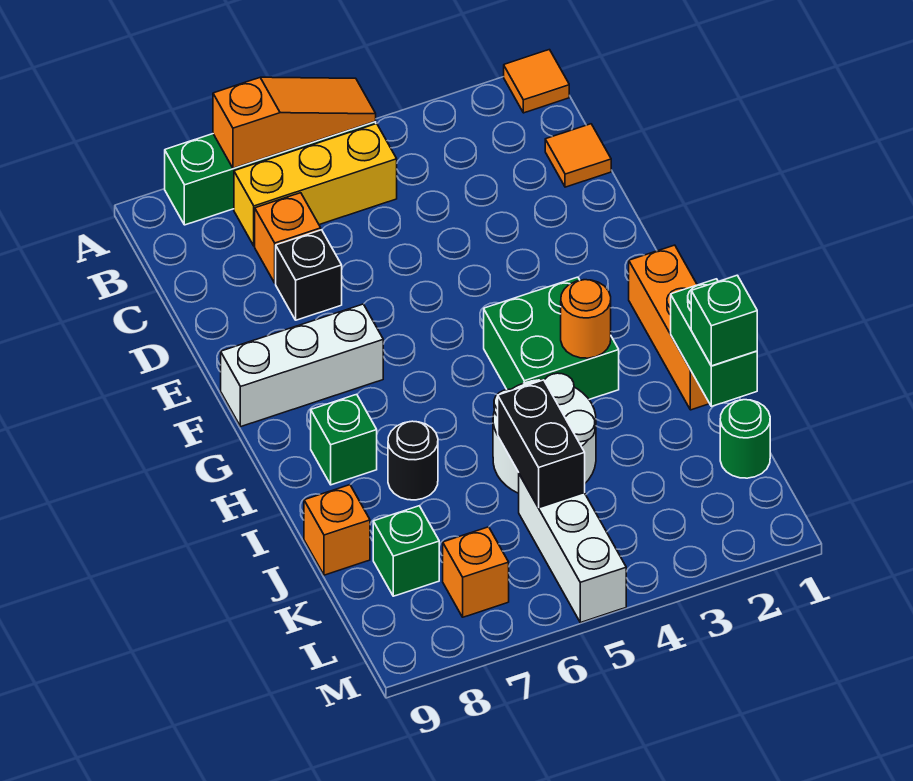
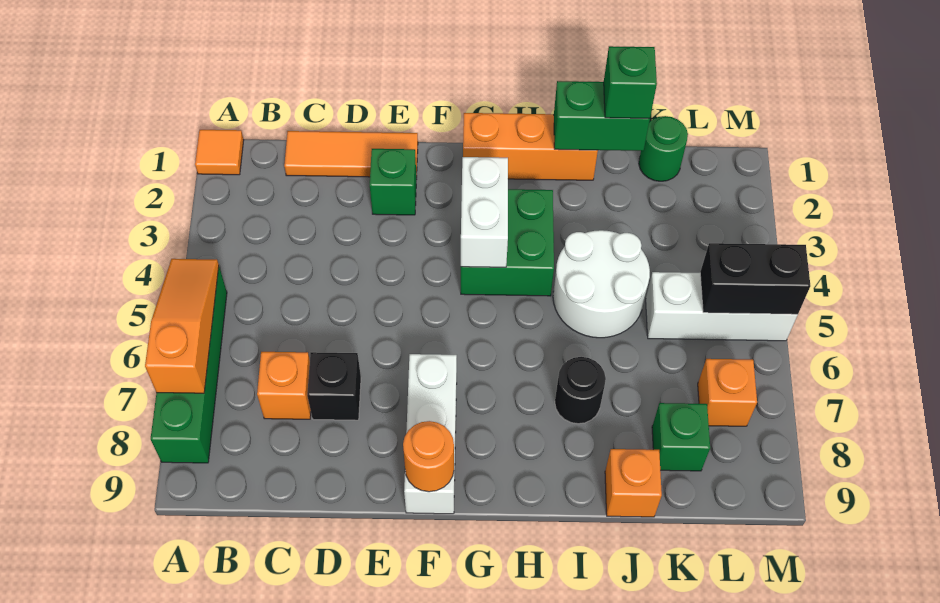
yellow 1x3 brick [234,124,397,246] -> none
orange 1x1 tile [545,124,611,187] -> orange 1x3 tile [284,131,418,177]
none -> white 1x2 brick [461,157,508,267]
orange 1x1 round brick [561,280,611,358] -> orange 1x1 round brick moved to [403,421,454,492]
green 1x1 brick [311,394,377,485] -> green 1x1 brick moved to [370,149,417,215]
black 1x2 brick [498,380,585,508] -> black 1x2 brick moved to [700,243,810,314]

